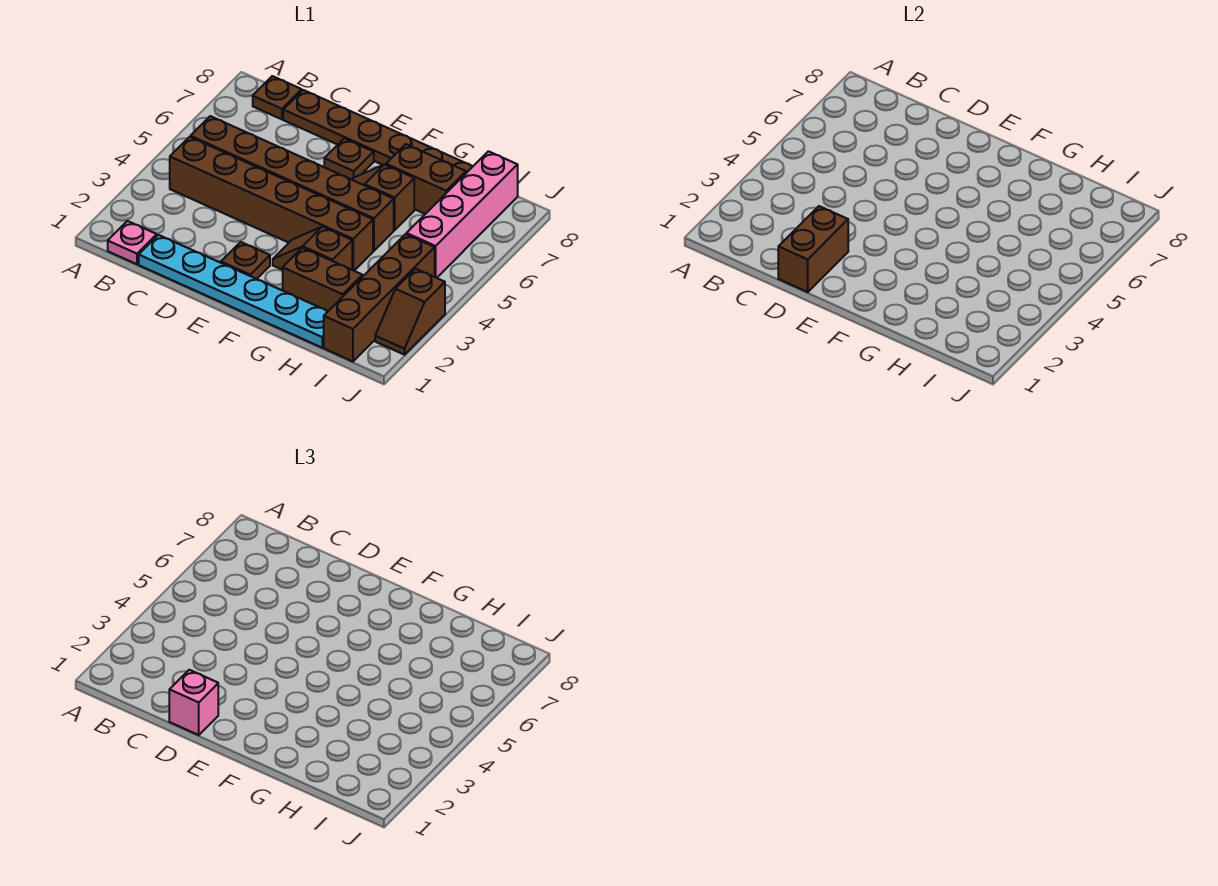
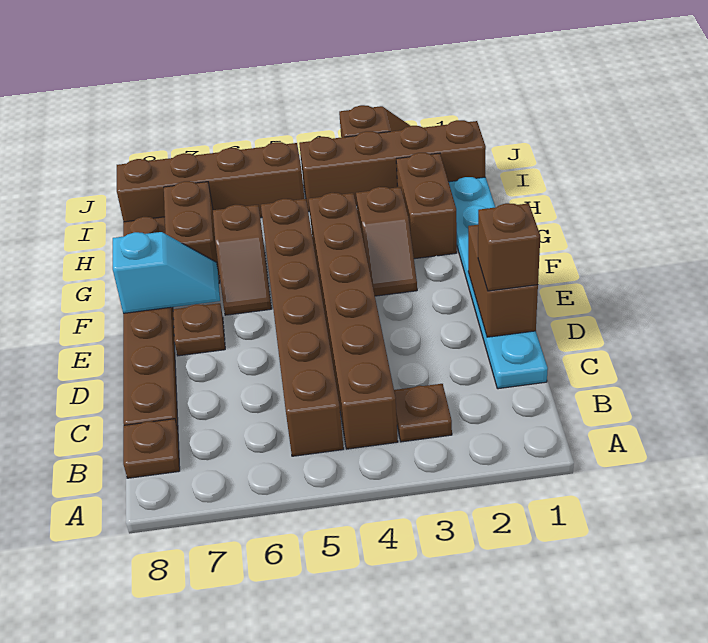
pink 1x1 plate [108,221,157,264] -> none
brown 1x2 brick [778,206,848,292] -> brown 1x2 brick turned to [468,225,538,337]
pink 1x1 brick [169,670,218,735] -> brown 1x1 brick [478,203,540,291]
brown 1x1 plate [221,242,270,279] -> brown 1x1 plate moved to [394,384,452,442]
none -> cyan 1x2 slope [113,232,220,313]
pink 1x4 brick [406,151,518,278] -> brown 1x4 brick [117,142,304,222]

